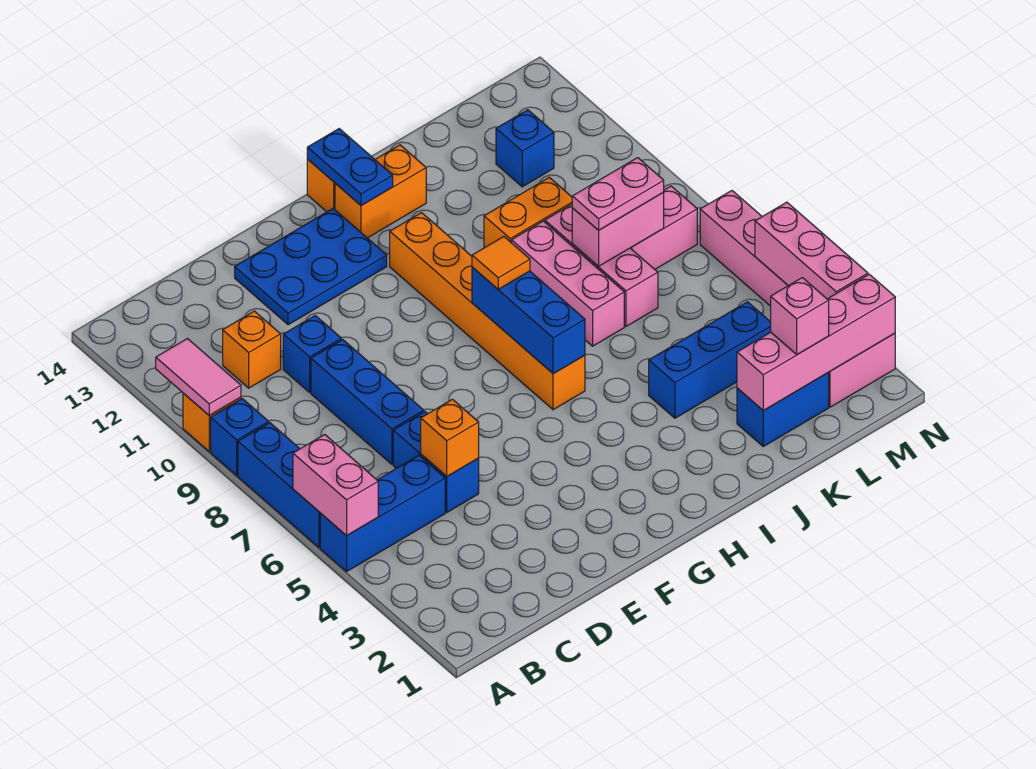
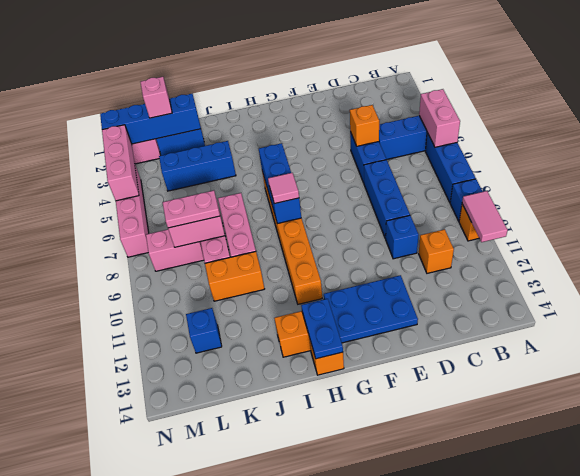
orange 1x1 tile [472,237,530,289] -> pink 1x1 tile [268,173,299,204]
pink 1x4 brick [737,274,895,411] -> blue 1x4 brick [100,94,201,144]

